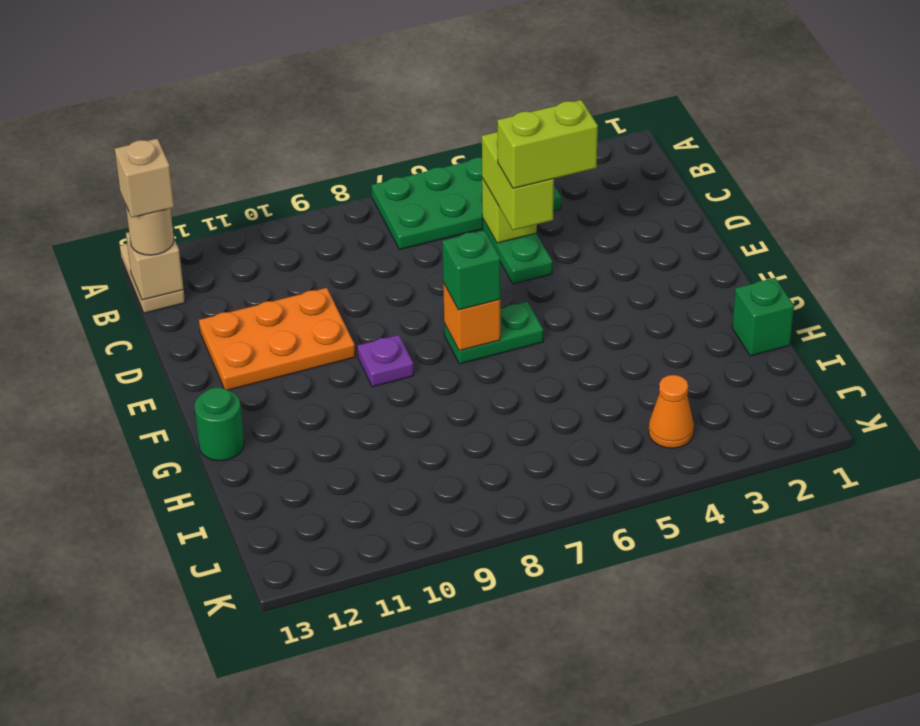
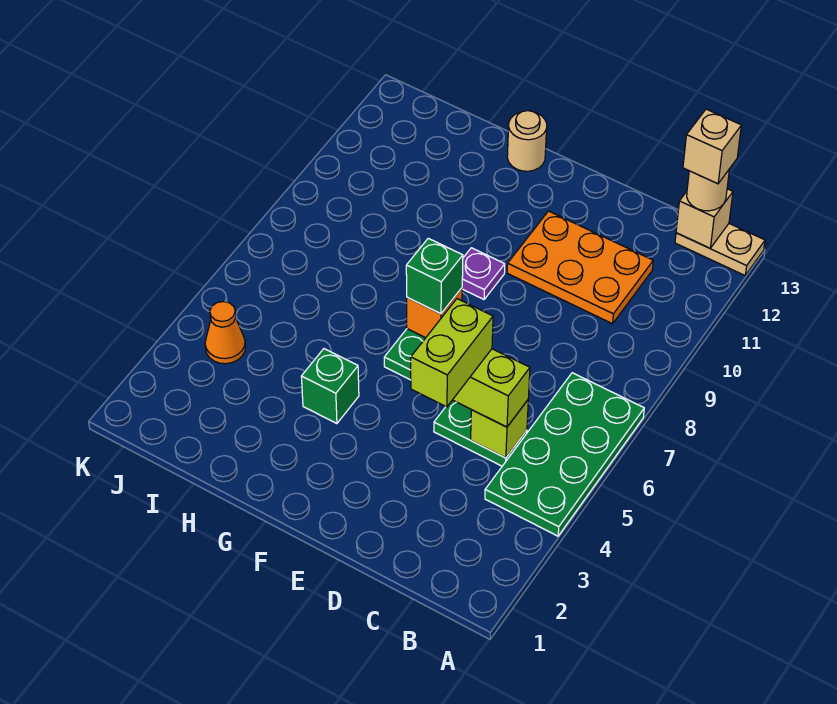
orange 2x3 plate [199,288,355,390] -> orange 2x3 plate turned to [507,211,653,324]
green 1x1 round brick [194,387,244,461] -> tan 1x1 round brick [507,111,547,171]
green 1x1 brick [732,278,794,356] -> green 1x1 brick moved to [301,349,359,424]

